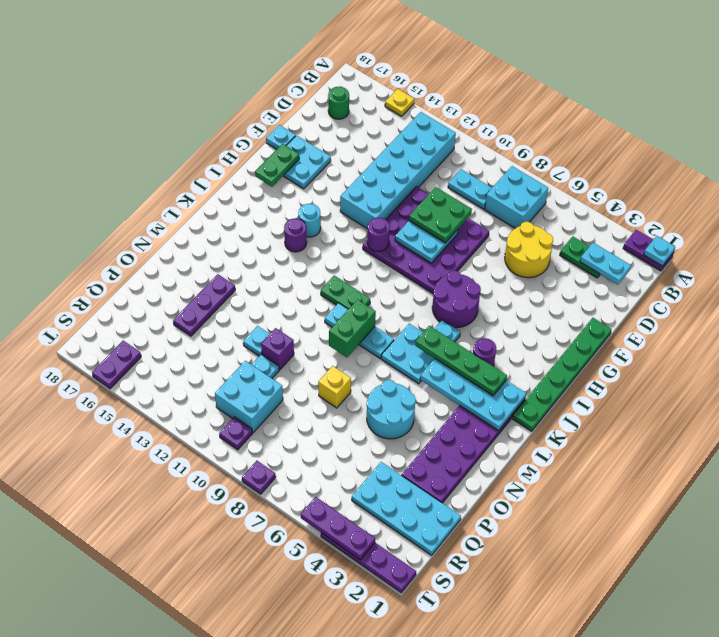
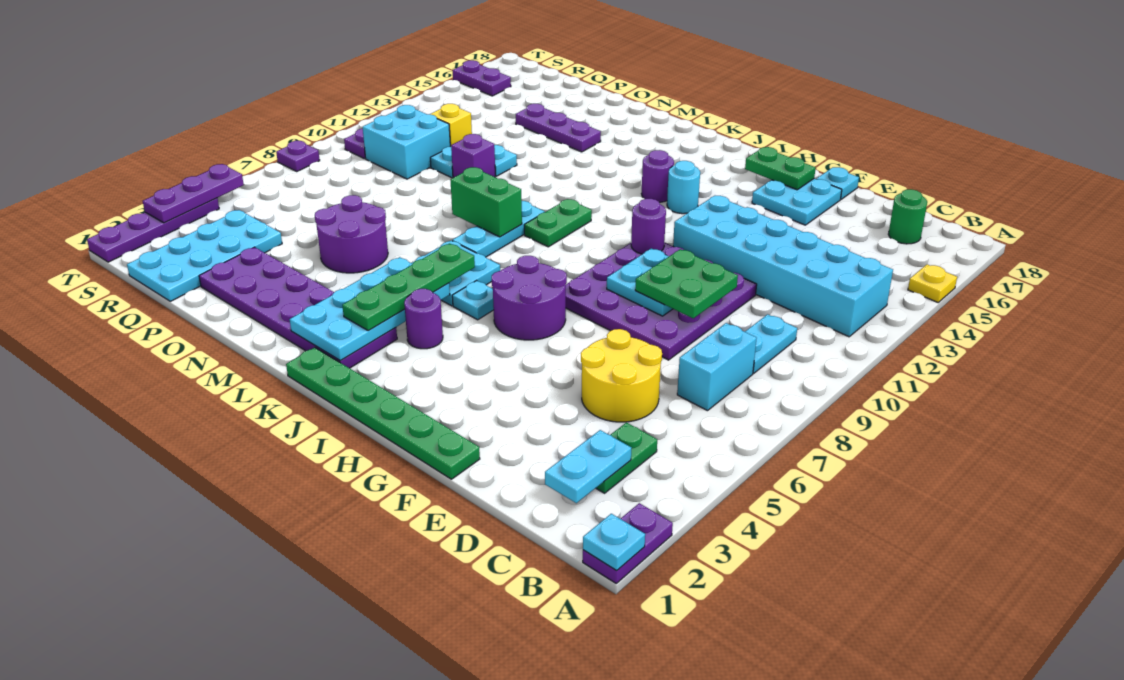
cyan 2x2 brick [485,166,548,228] -> cyan 1x2 brick [677,323,757,411]
cyan 2x2 round brick [367,380,416,439] -> purple 2x2 round brick [315,195,388,273]
yellow 1x1 brick [318,366,351,408] -> yellow 1x1 brick moved to [431,104,472,147]

